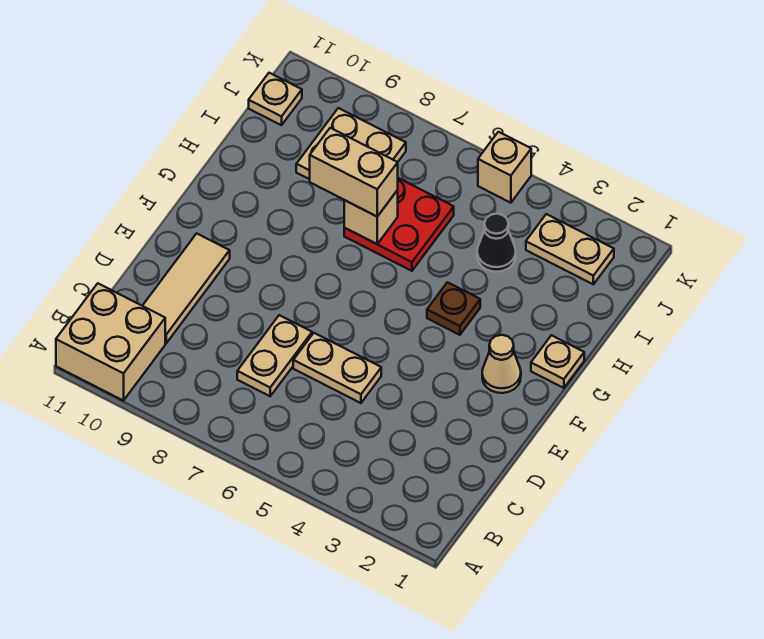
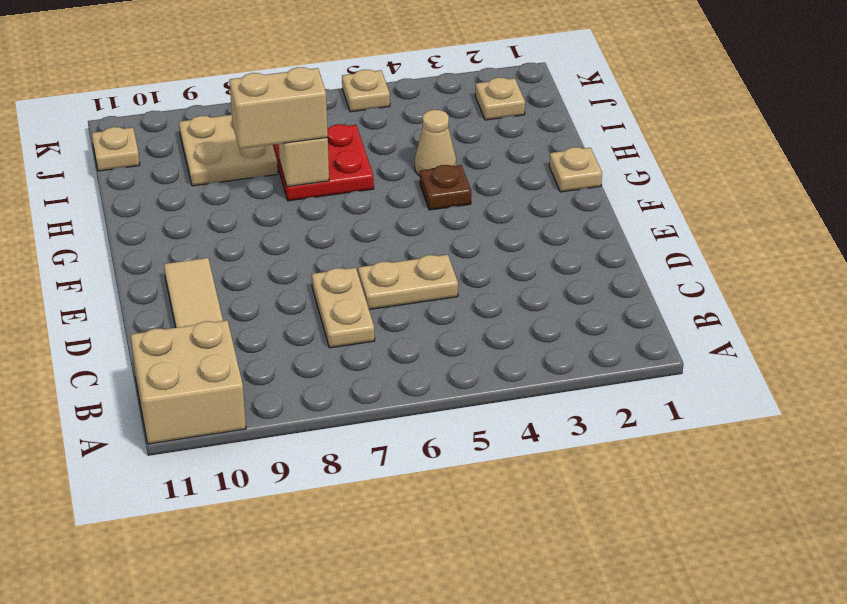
tan 1x1 cone [482,335,521,393] -> tan 1x1 cone moved to [415,110,456,176]
black 1x1 cone [477,214,516,272] -> none
tan 1x2 plate [526,214,614,284] -> tan 1x1 plate [475,78,525,120]
tan 1x1 brick [478,132,531,203] -> tan 1x1 plate [342,70,390,112]

